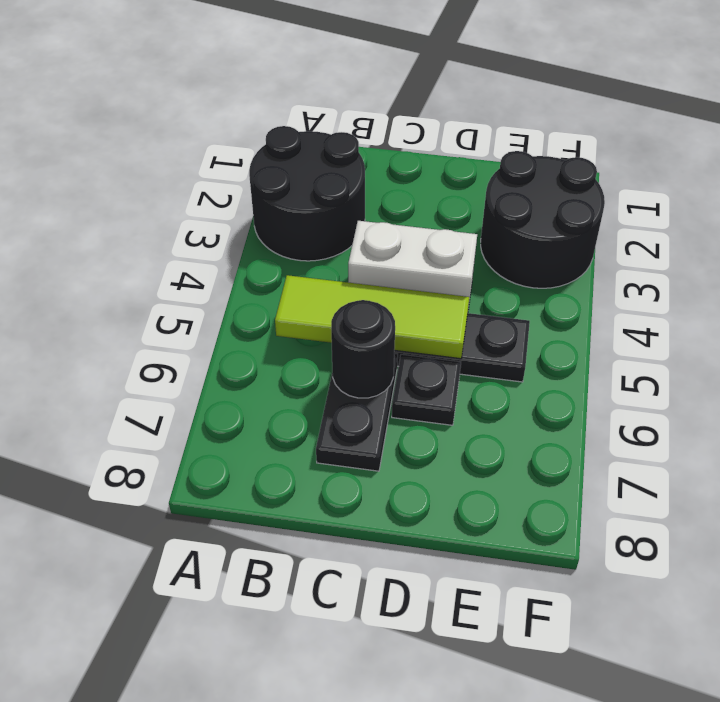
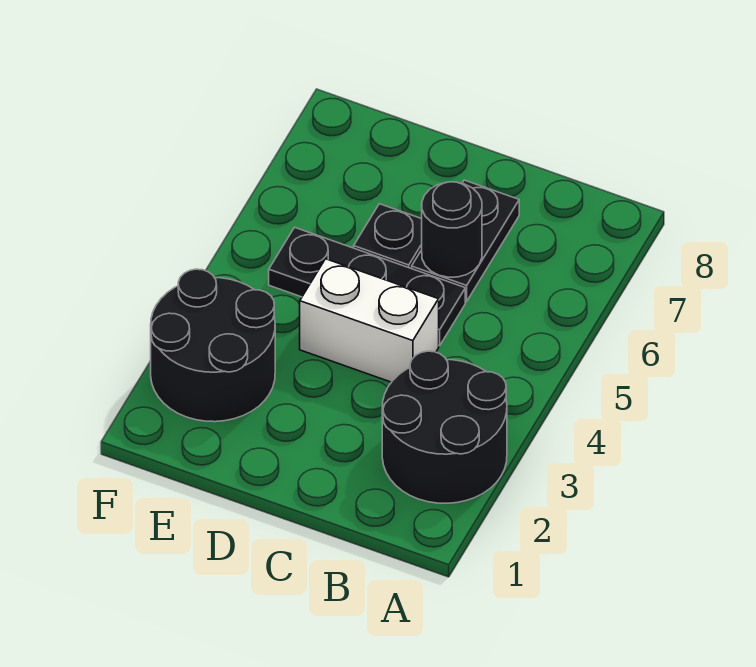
lime 1x3 tile [275,275,469,359] -> none

